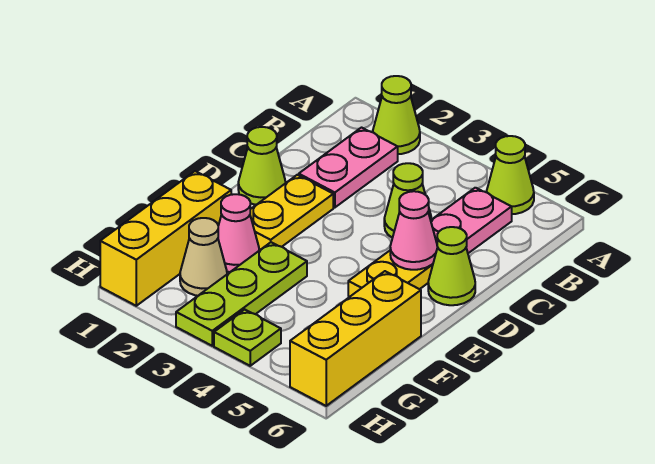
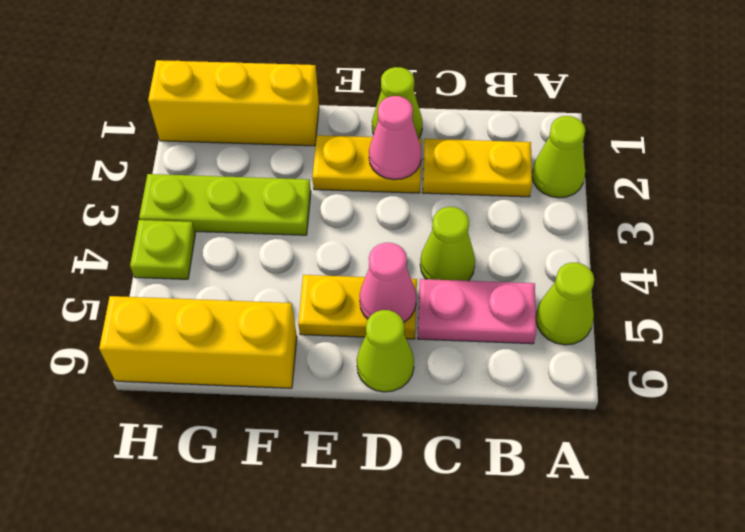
pink 1x2 plate [299,128,398,208] -> yellow 1x2 plate [423,139,532,197]
pink 1x1 cone [218,194,259,272] -> pink 1x1 cone moved to [369,96,422,180]
tan 1x1 cone [180,218,227,296] -> none

